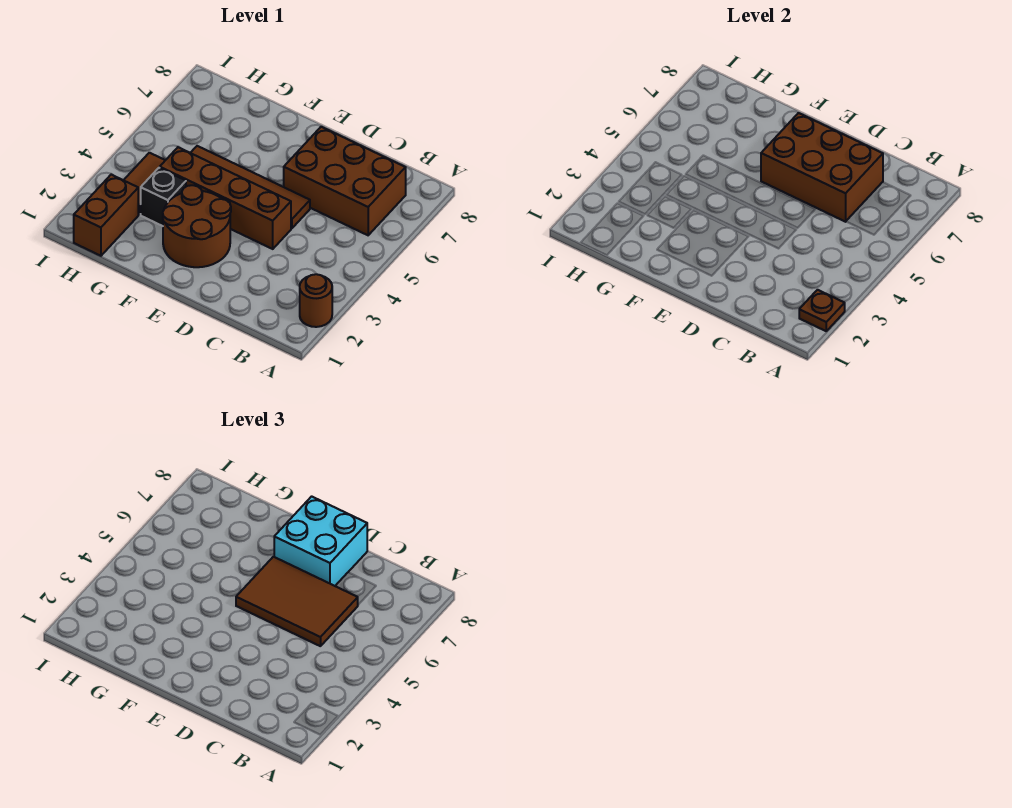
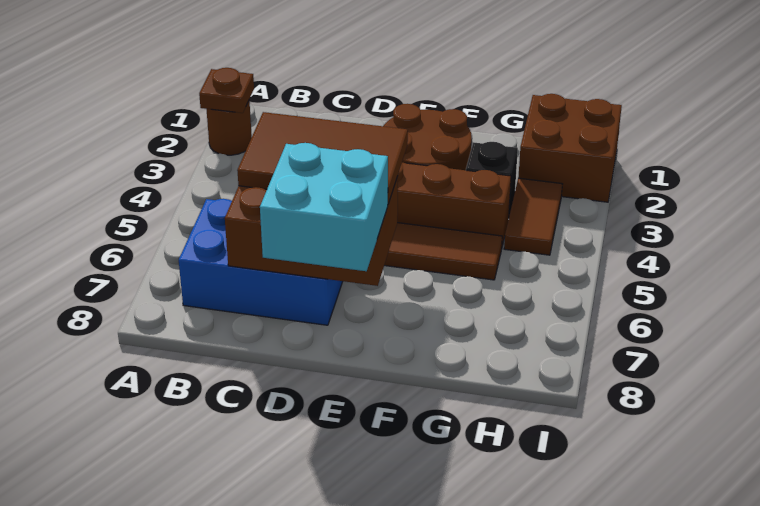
brown 2x3 brick [284,127,406,235] -> blue 2x3 brick [179,199,343,325]
brown 1x2 brick [74,175,138,256] -> brown 2x2 brick [518,94,622,202]

